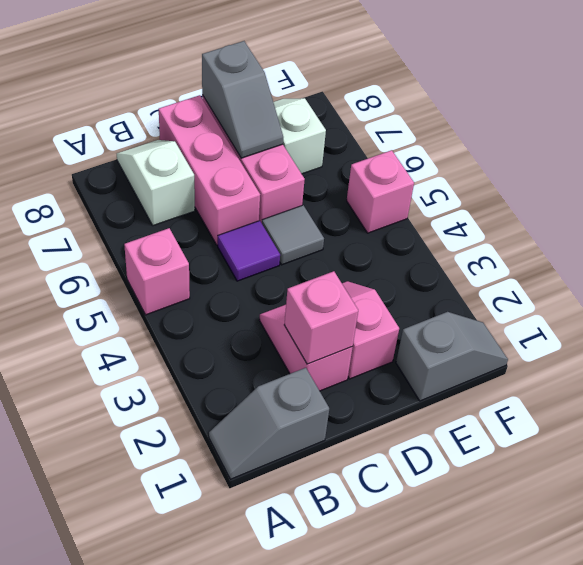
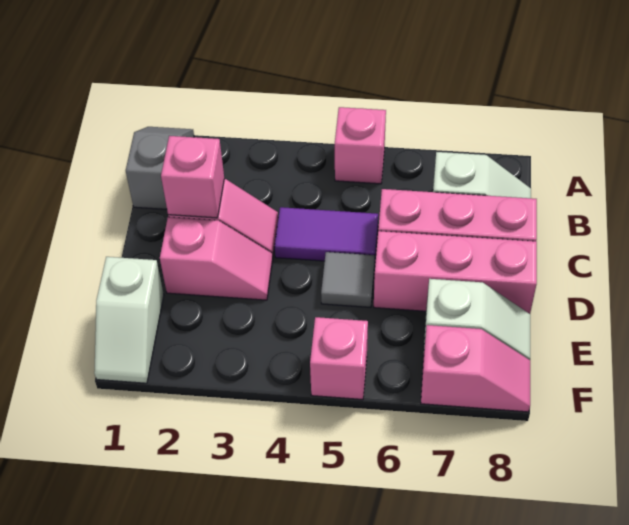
purple 1x1 tile [218,221,280,281] -> purple 1x2 tile [275,207,378,261]
grey 1x2 slope [202,41,283,158] -> none
grey 1x2 slope [396,312,508,401] -> white 1x2 slope [94,257,164,383]
none -> pink 1x2 slope [421,325,530,412]

